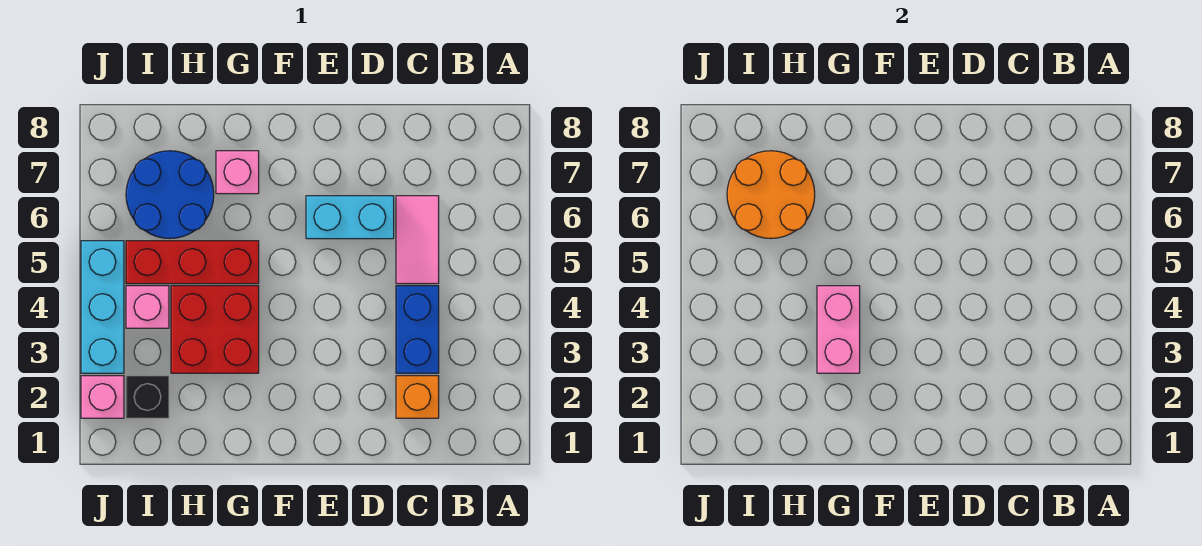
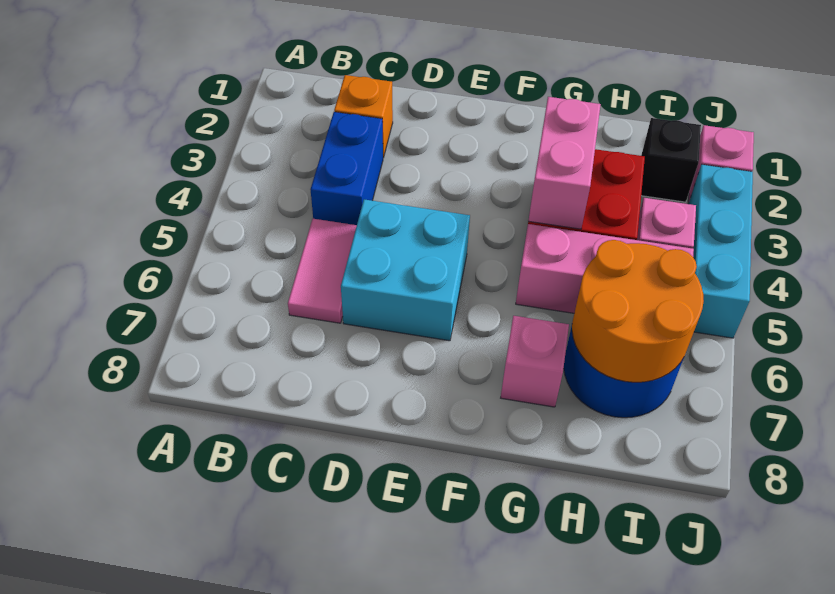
cyan 1x2 brick [306,196,394,239] -> cyan 2x2 brick [341,199,470,341]
red 1x3 brick [126,241,259,284] -> pink 1x3 brick [516,224,694,313]

